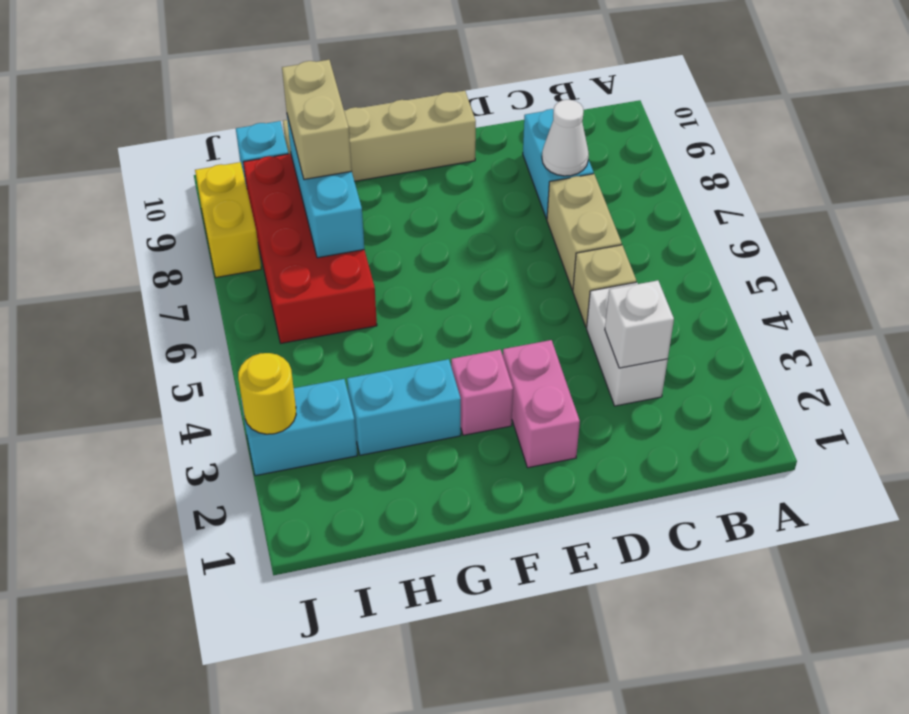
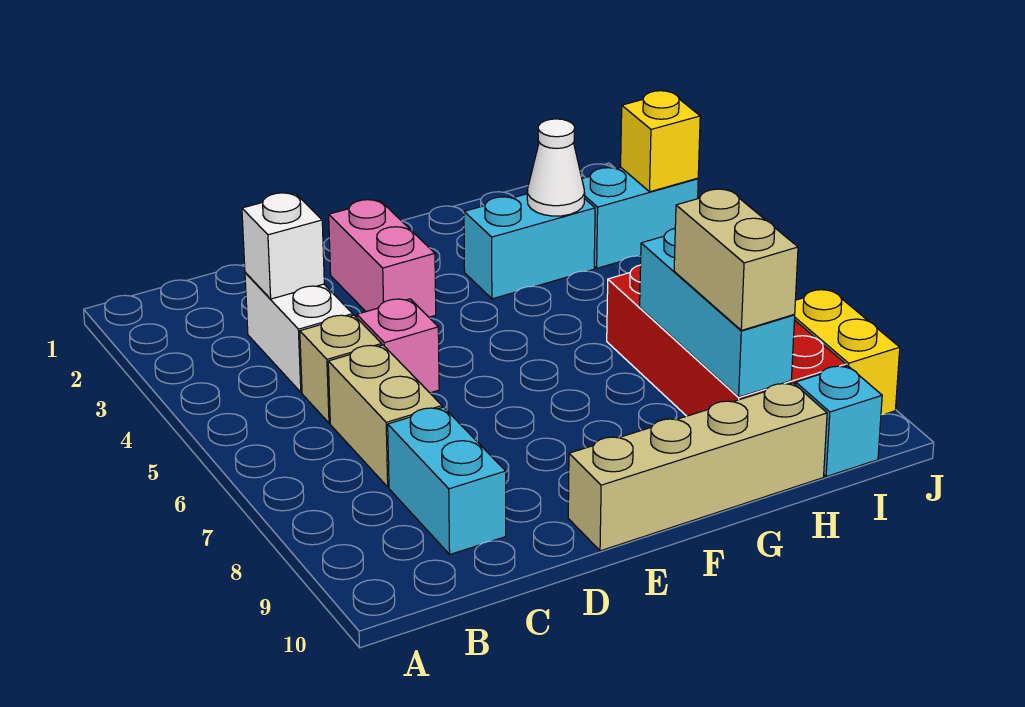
white 1x1 cone [542,100,589,176] -> white 1x1 cone moved to [527,119,585,216]
pink 1x1 brick [451,350,513,435] -> pink 1x1 brick moved to [357,299,439,393]
yellow 1x1 round brick [238,353,296,434] -> yellow 1x1 brick [621,91,700,192]

